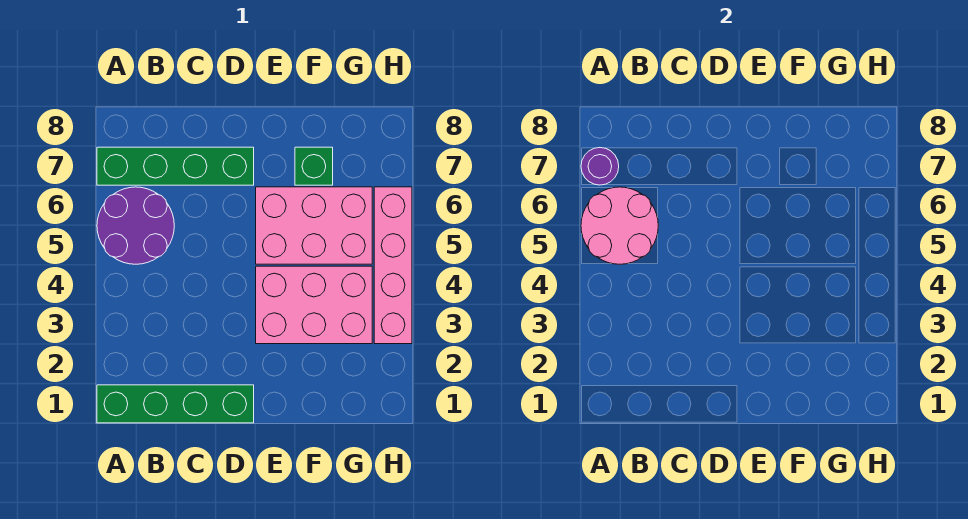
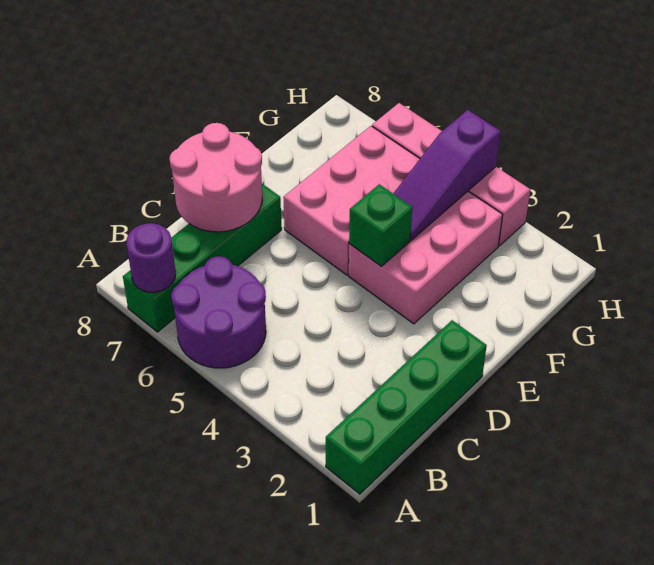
pink 2x2 round brick [581,187,658,264] -> pink 2x2 round brick moved to [170,123,262,232]
none -> purple 1x3 slope [393,110,501,240]
green 1x1 brick [295,147,333,185] -> green 1x1 brick moved to [349,184,412,266]

